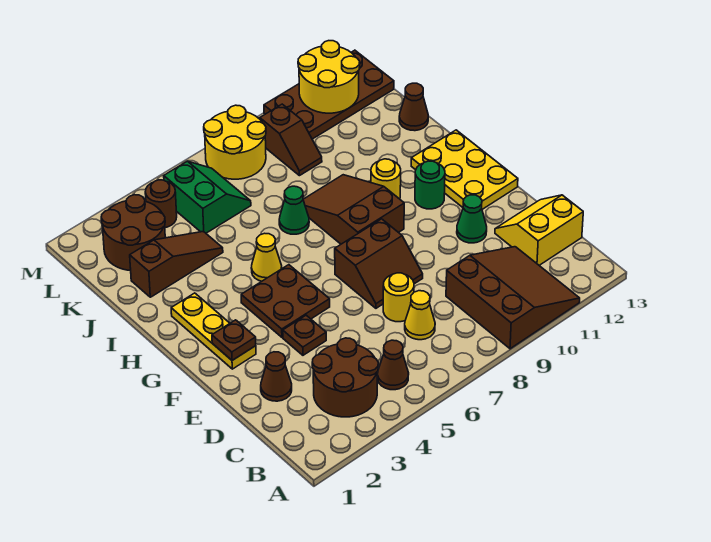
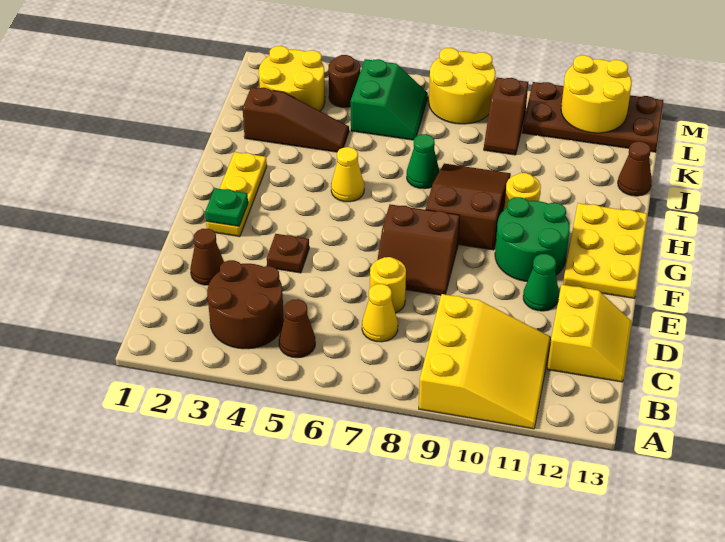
brown 3x3 slope [446,247,580,349] -> yellow 3x3 slope [419,294,551,429]
yellow 2x2 slope [495,195,583,265] -> yellow 2x2 slope turned to [548,285,632,382]
brown 1x1 plate [212,320,256,360] -> green 1x1 plate [205,188,248,226]
brown 2x2 plate [241,265,330,337] -> none
green 1x1 round brick [415,161,445,209] -> green 2x2 round brick [495,197,570,281]
brown 2x2 round brick [101,195,165,271] -> yellow 2x2 round brick [259,46,325,111]

